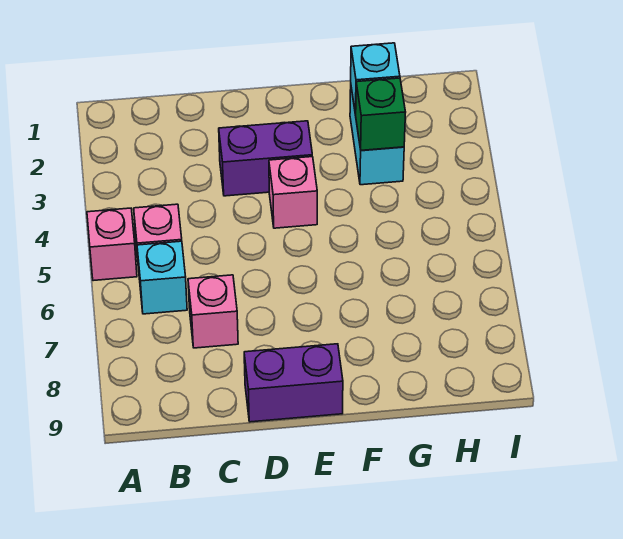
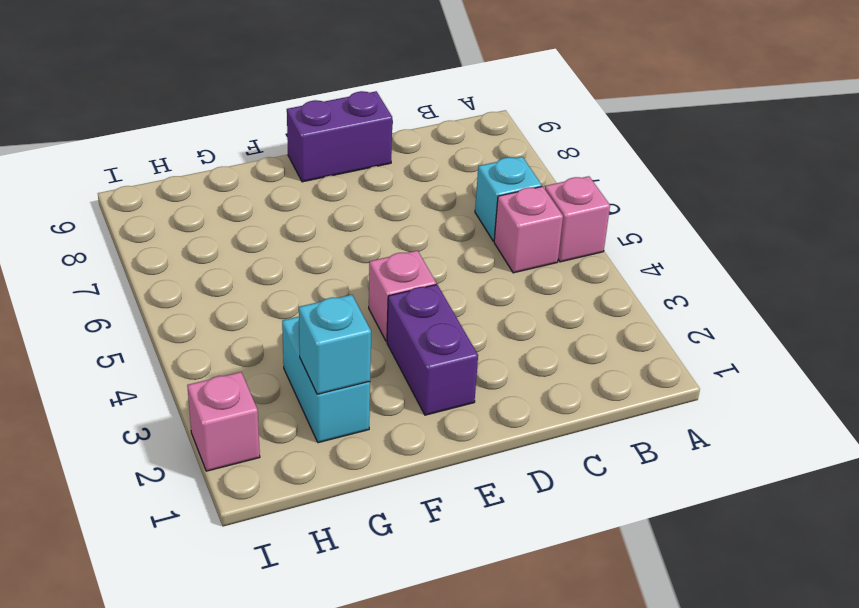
pink 1x1 brick [188,275,238,348] -> pink 1x1 brick moved to [187,372,260,471]
purple 1x2 brick [219,121,312,196] -> purple 1x2 brick turned to [387,284,478,415]
green 1x1 brick [356,78,406,150] -> none

